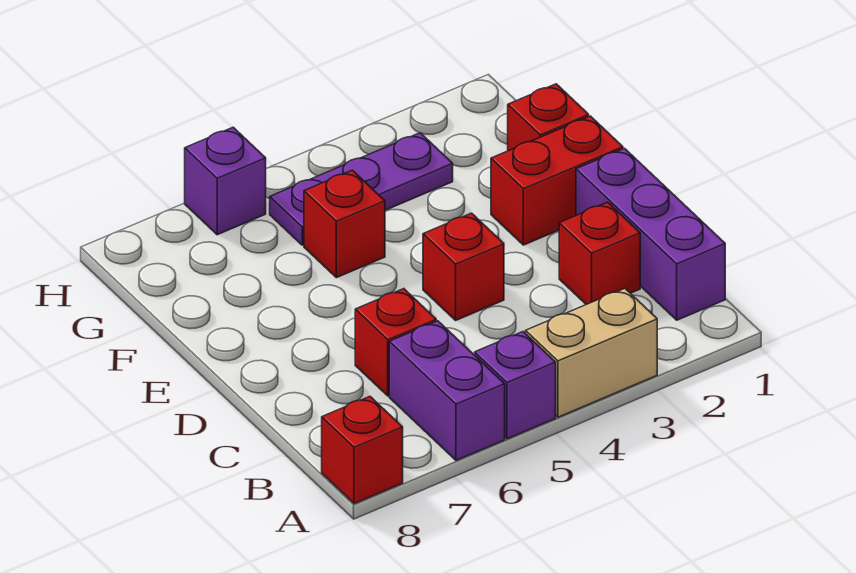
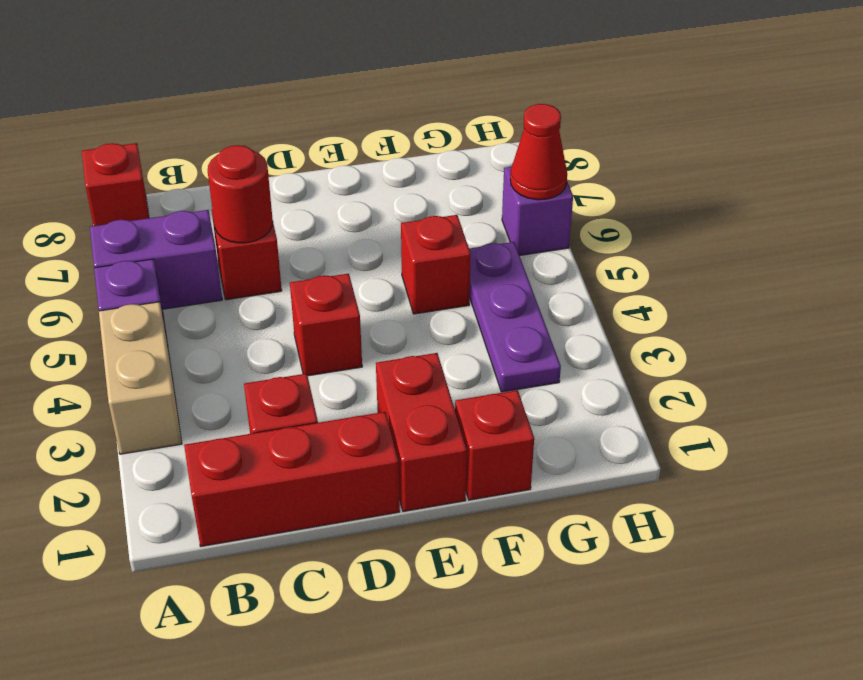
purple 1x3 brick [576,148,725,320] -> red 1x3 brick [184,412,400,546]
none -> red 1x1 round brick [208,145,273,243]
none -> red 1x1 cone [510,104,567,200]

